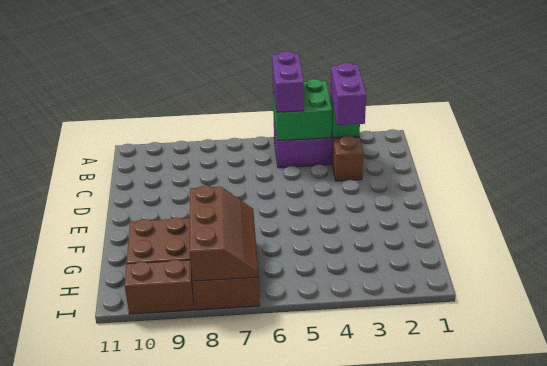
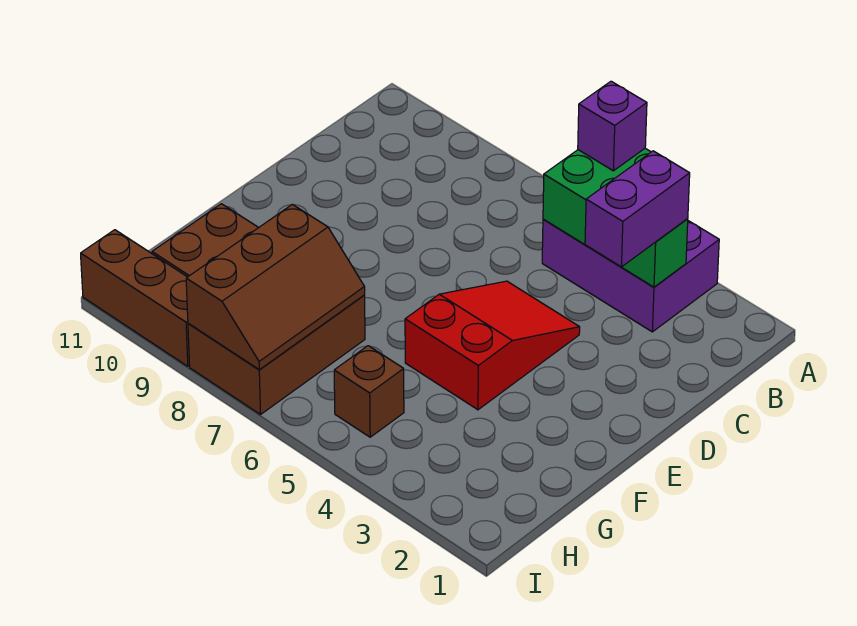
purple 1x2 brick [272,51,304,112] -> purple 1x1 brick [578,81,647,171]
brown 1x1 brick [332,136,363,181] -> brown 1x1 brick moved to [334,346,404,437]
none -> red 2x3 slope [405,281,580,410]
brown 1x2 brick [125,260,194,314] -> brown 1x3 brick [81,230,190,366]

